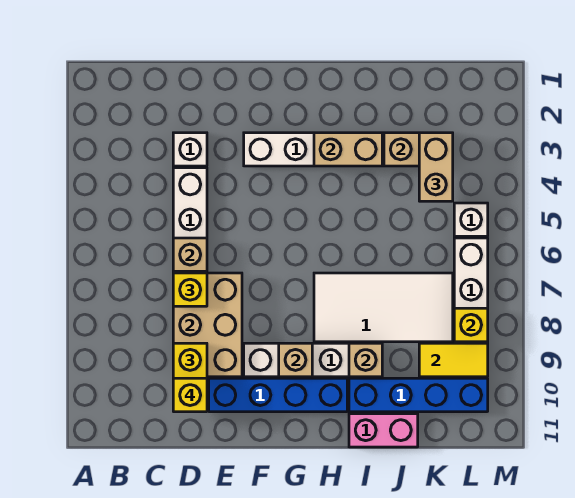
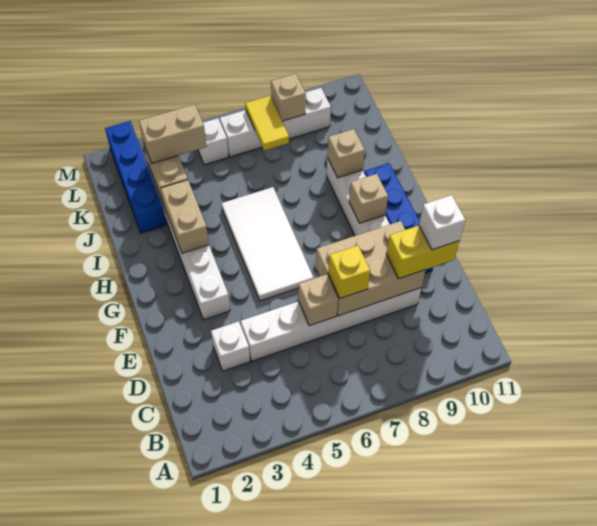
yellow 1x1 brick [173,378,207,412] -> white 1x1 brick [419,195,465,250]
white 2x4 tile [314,273,453,342] -> white 2x4 tile moved to [221,187,314,301]
blue 1x4 brick [349,378,488,412] -> blue 1x4 brick moved to [105,121,166,233]
pink 1x2 brick [349,414,418,447] -> none
yellow 1x2 tile [419,343,488,377] -> yellow 1x2 tile moved to [245,96,289,151]
yellow 1x1 brick [454,308,488,342] -> tan 1x1 brick [271,74,306,121]

